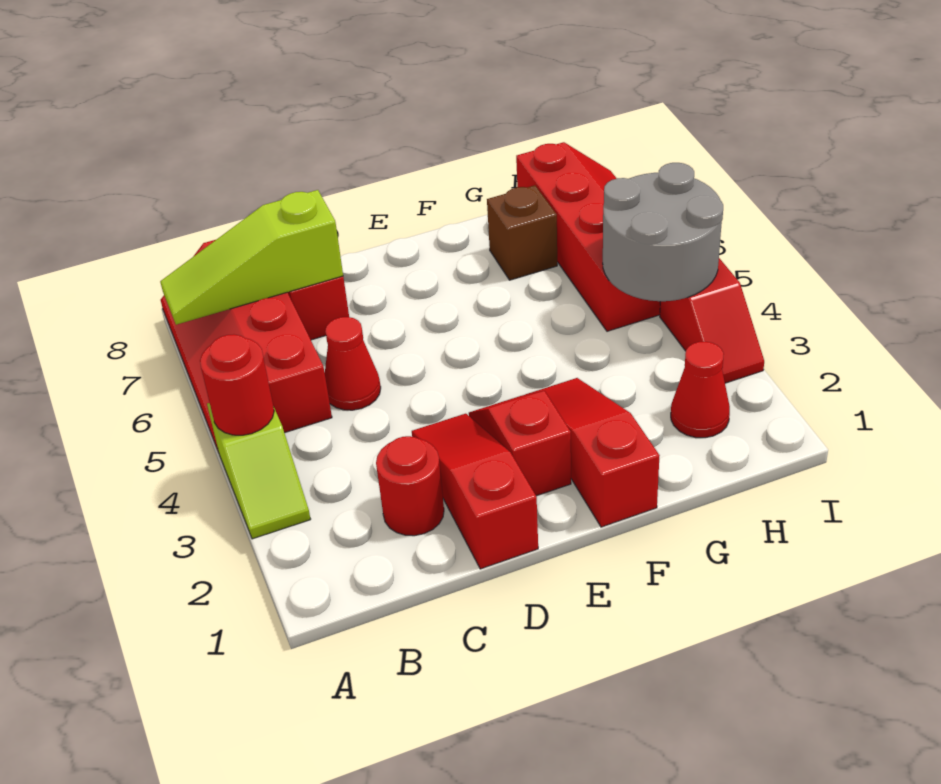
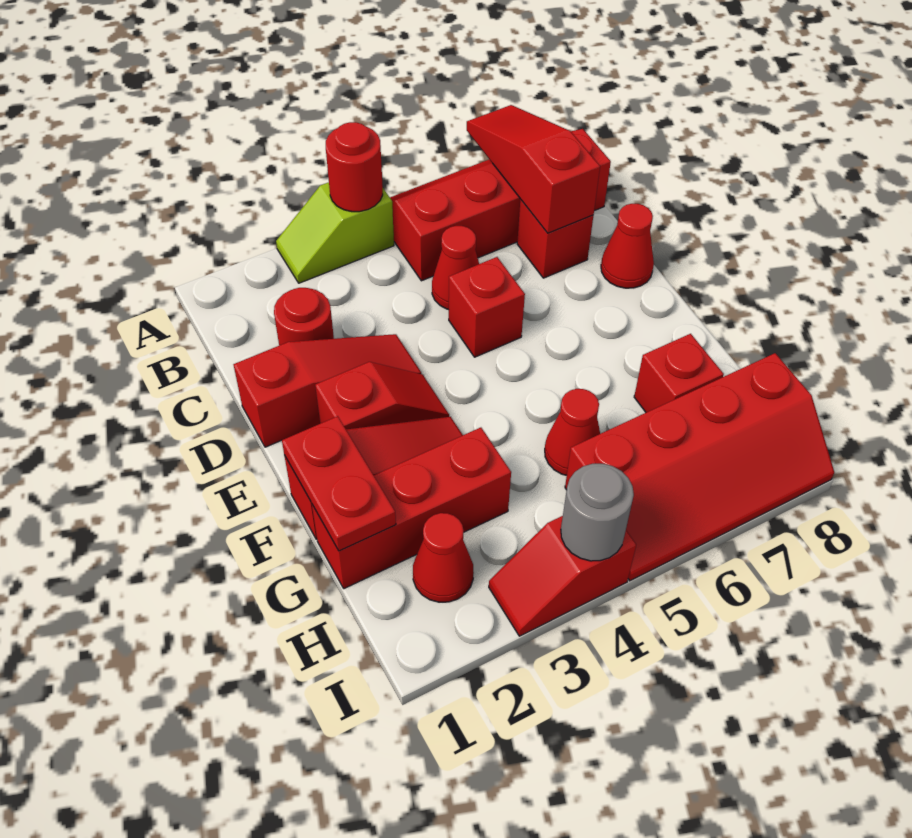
lime 1x3 slope [160,190,343,325] -> red 1x3 slope [467,105,600,233]
none -> red 1x1 brick [449,257,525,357]
none -> red 1x1 cone [601,204,654,288]
none -> red 1x2 plate [282,416,396,551]
none -> red 1x3 brick [312,428,511,589]
none -> red 1x1 cone [545,389,600,475]
brown 1x1 brick [487,185,557,280] -> red 1x1 brick [634,334,724,412]
grey 2x2 round brick [603,163,723,301] -> grey 1x1 round brick [561,464,634,561]

